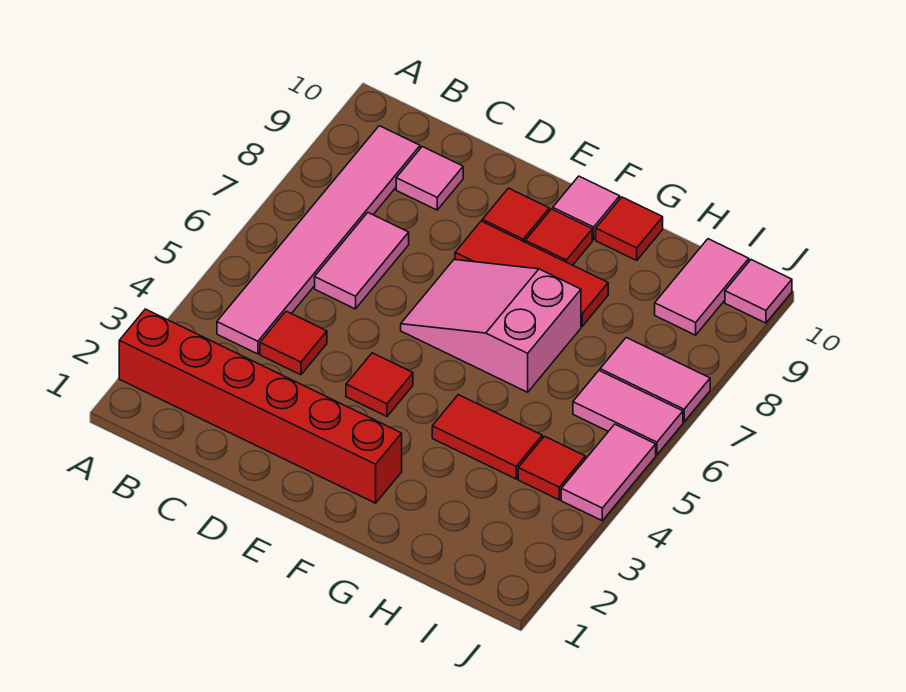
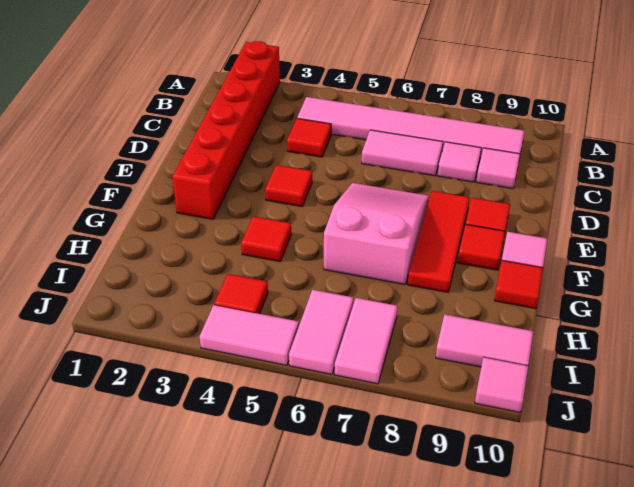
none -> pink 1x1 tile [438,142,481,182]
red 1x2 tile [432,395,542,479] -> red 1x1 tile [241,216,291,262]

